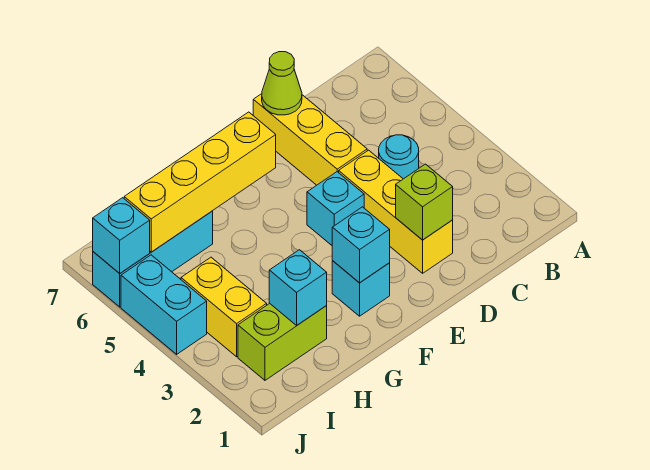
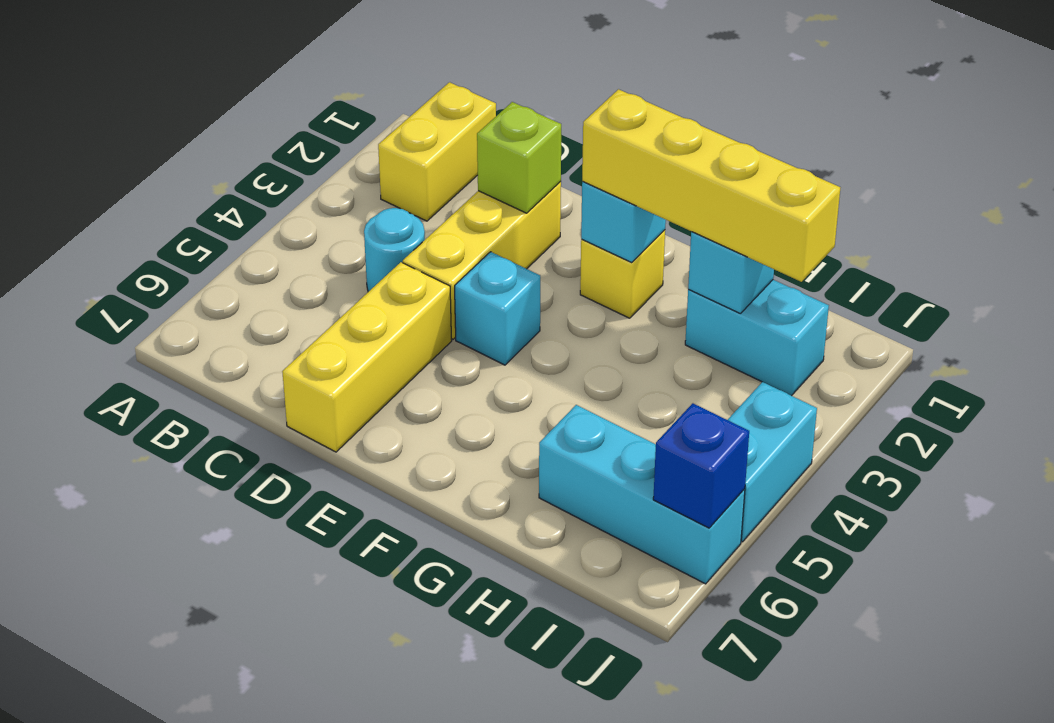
lime 1x1 cone [262,52,302,115] -> none
cyan 1x1 brick [332,261,390,316] -> yellow 1x1 brick [580,230,665,318]
yellow 1x4 brick [124,112,276,252] -> yellow 1x4 brick moved to [582,89,840,282]
lime 1x2 brick [238,303,327,380] -> cyan 1x2 brick [685,280,829,396]
yellow 1x2 brick [181,257,267,357] -> yellow 1x2 brick moved to [378,82,496,221]
cyan 1x1 brick [93,198,150,273] -> blue 1x1 brick [653,403,749,528]

